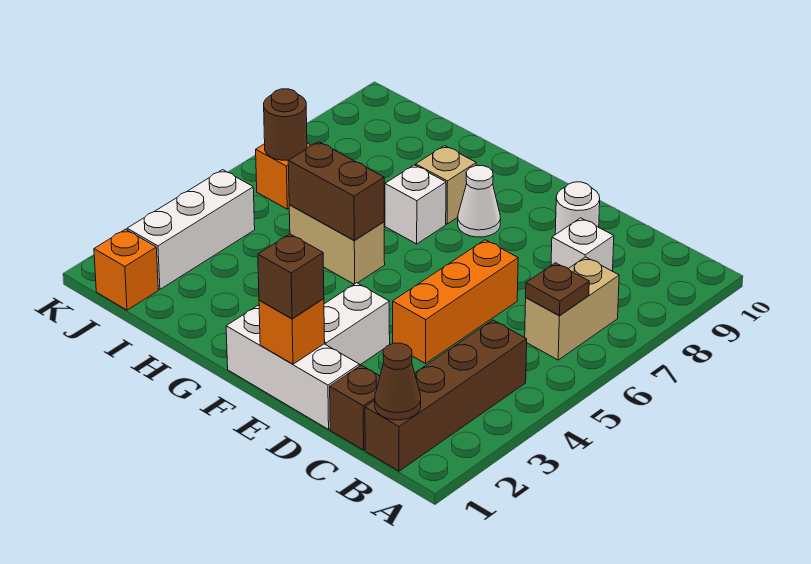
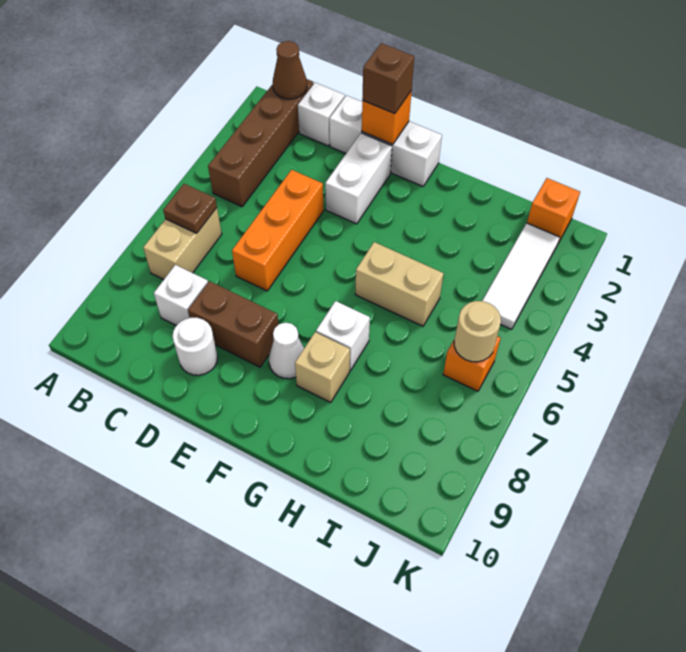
brown 1x1 brick [330,365,380,450] -> white 1x1 brick [298,83,345,146]
brown 1x2 brick [288,142,384,241] -> brown 1x2 brick moved to [188,281,278,367]
white 1x3 brick [127,170,255,289] -> white 1x3 tile [482,223,560,329]
brown 1x1 round brick [264,89,307,160] -> tan 1x1 round brick [454,301,501,362]

